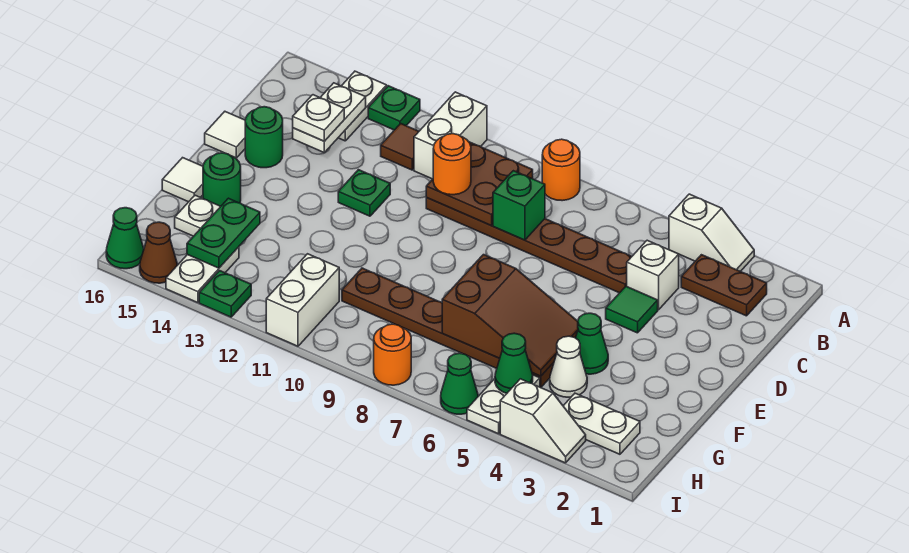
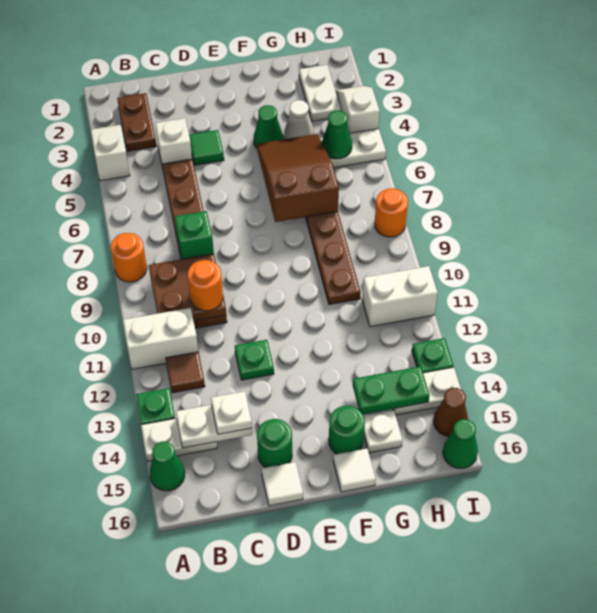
green 1x1 cone [441,353,478,414] -> green 1x1 cone moved to [150,442,185,491]

